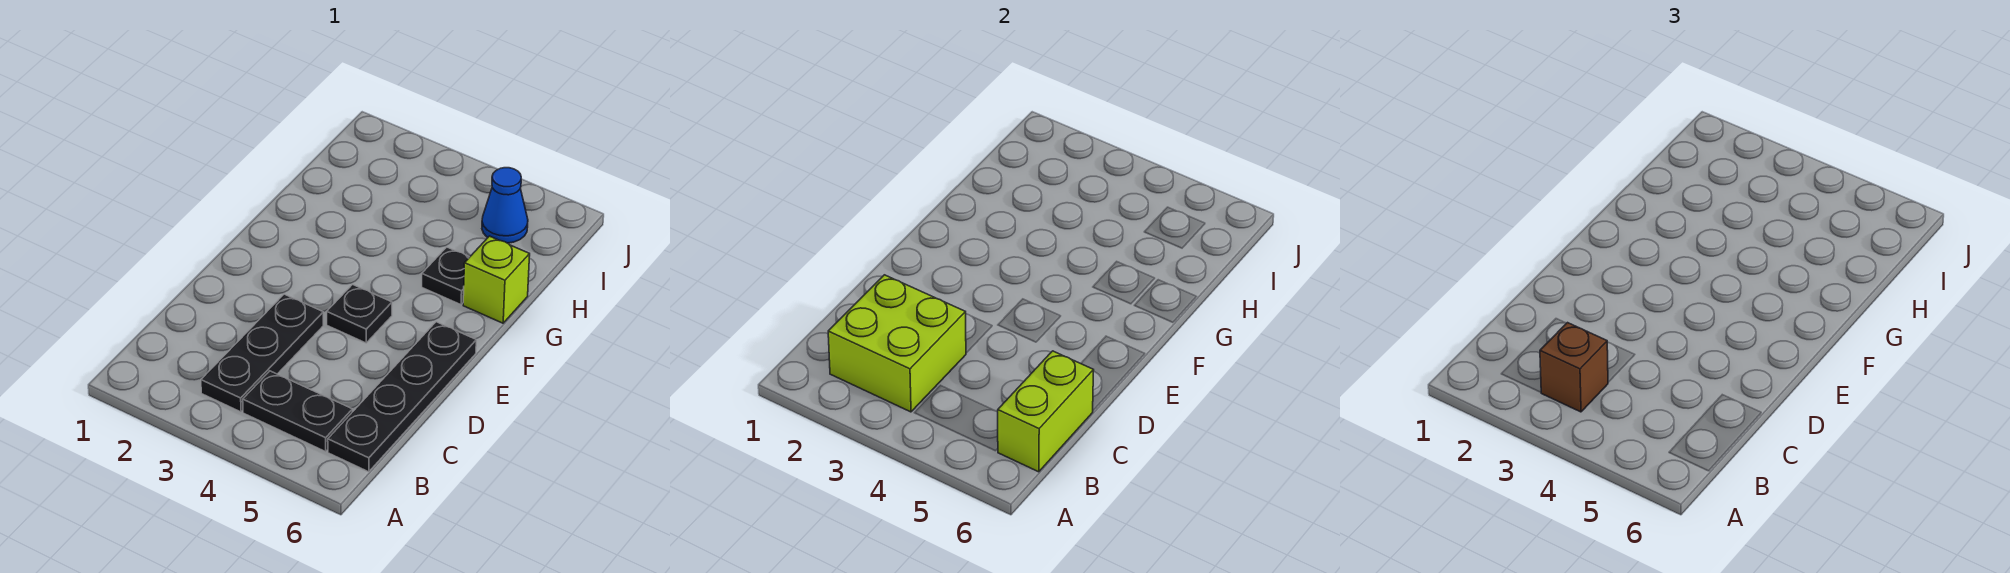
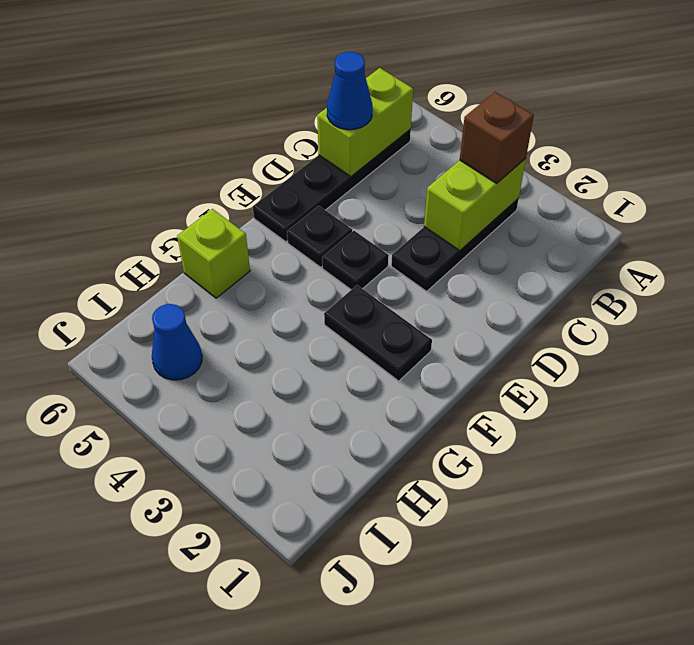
lime 2x2 brick [828,275,966,412] -> lime 1x2 brick [424,159,526,251]
black 1x2 plate [243,371,352,452] -> black 1x2 plate moved to [324,285,432,381]
none -> blue 1x1 cone [327,52,373,130]
black 1x1 plate [422,247,469,305] -> black 1x1 plate moved to [287,206,352,267]

